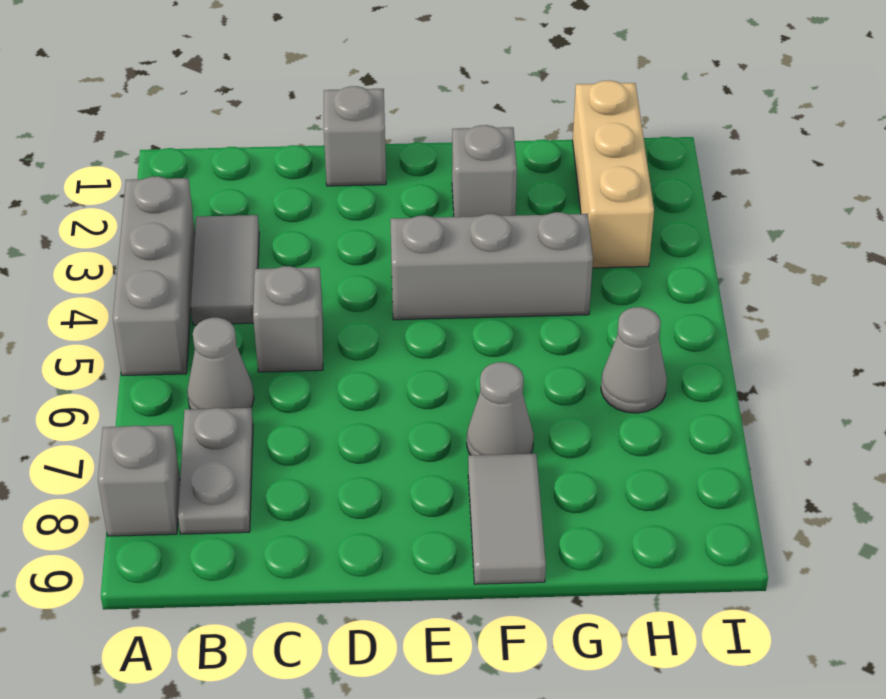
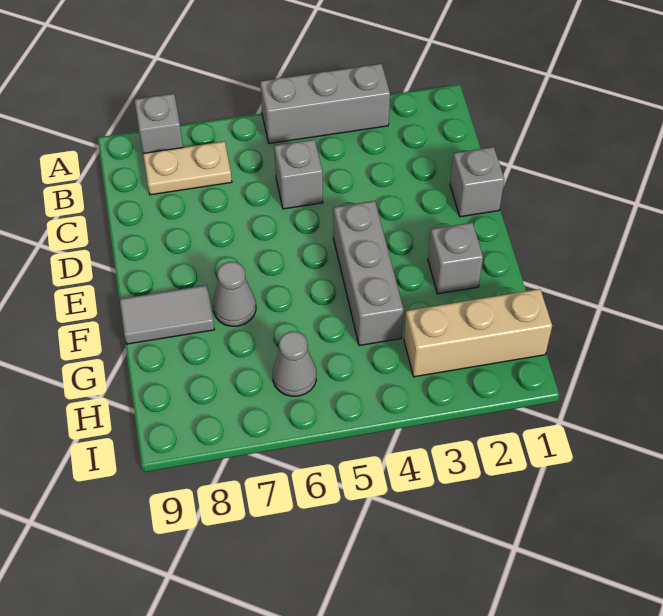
grey 1x2 tile [191,215,259,325] -> none
grey 1x1 cone [187,318,254,409] -> none
grey 1x2 plate [178,408,253,534] -> tan 1x2 plate [143,141,232,195]

